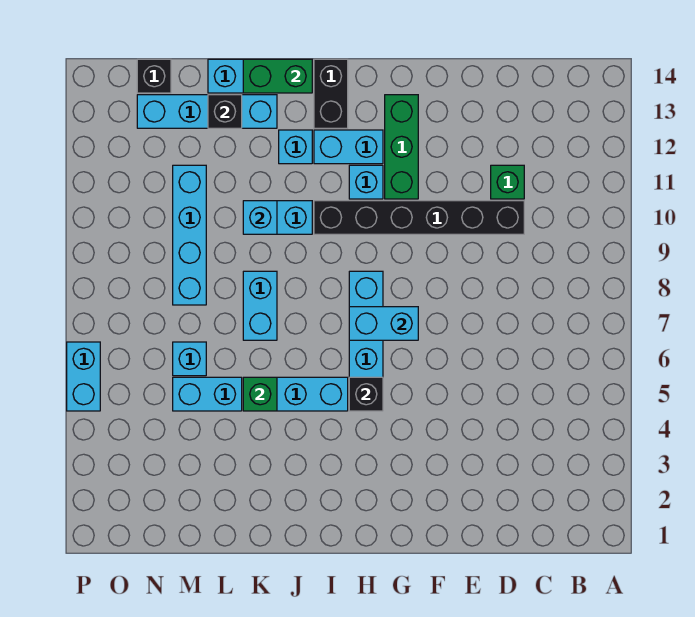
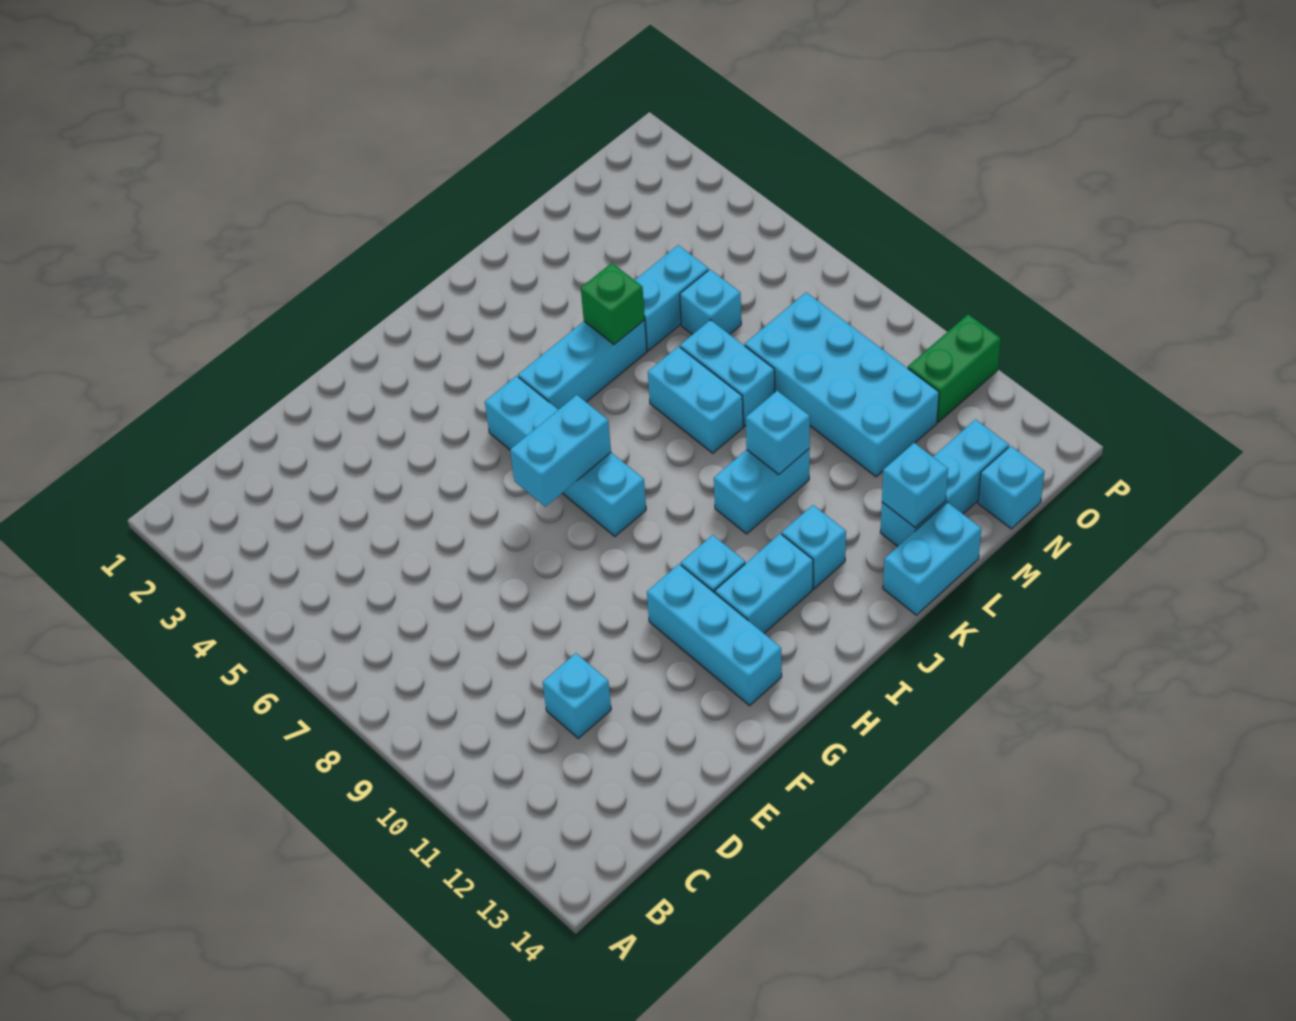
black 1x6 brick [314,201,524,234] -> none
green 1x1 brick [491,165,524,199] -> cyan 1x1 brick [543,653,611,738]
green 1x3 brick [385,95,418,199] -> cyan 1x3 brick [647,564,782,706]
black 1x1 brick [349,377,383,411] -> none
black 1x2 brick [314,59,348,128] -> none
green 1x2 brick [243,59,312,93] -> green 1x2 brick moved to [908,314,1001,422]
cyan 1x4 brick [137,95,277,128] -> cyan 1x3 brick [880,419,1009,546]
black 1x1 brick [208,95,242,128] -> cyan 1x1 brick [882,443,948,528]
cyan 1x4 brick [173,165,206,305] -> cyan 2x4 brick [745,292,939,477]
black 1x1 brick [137,59,171,93] -> cyan 1x1 brick [978,446,1045,529]
cyan 1x2 brick [67,342,100,411] -> cyan 1x2 brick moved to [680,320,775,426]

